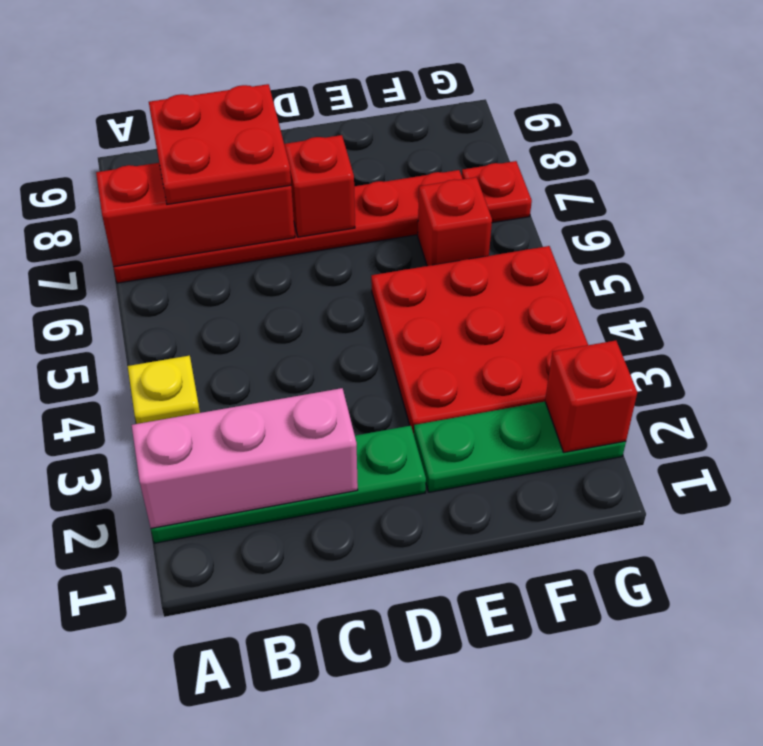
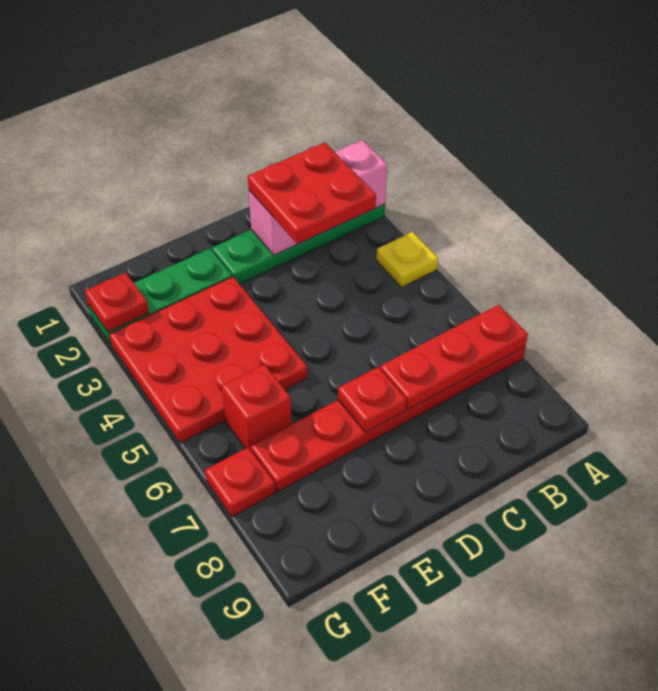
red 1x3 brick [96,163,295,267] -> red 1x3 plate [380,305,528,410]
red 2x2 plate [149,84,291,204] -> red 2x2 plate moved to [248,143,376,244]
red 1x1 brick [284,135,355,237] -> red 1x1 plate [338,367,407,432]
red 1x1 brick [545,341,637,452] -> red 1x1 plate [85,273,149,332]

